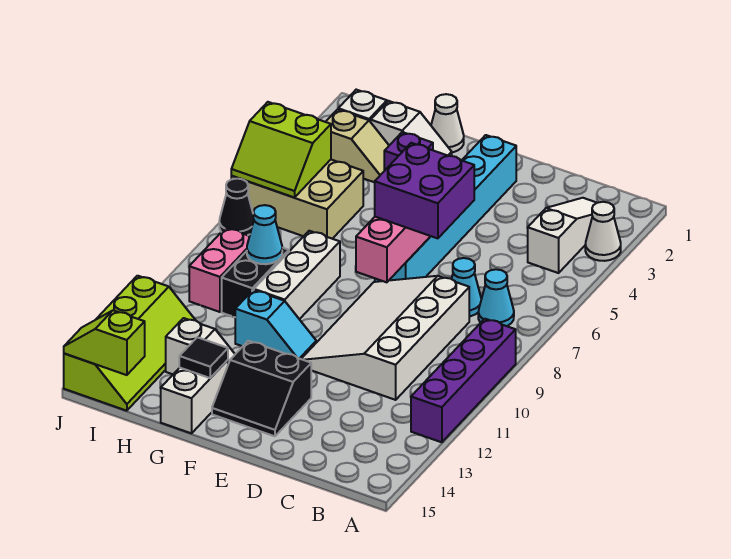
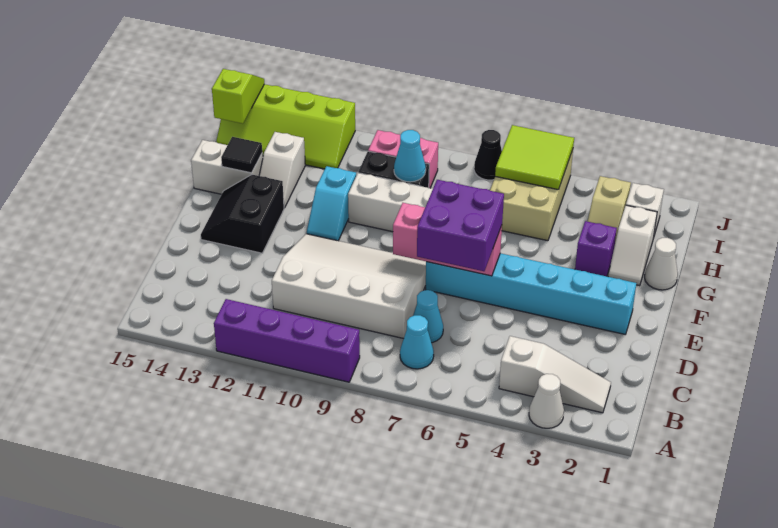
lime 2x2 slope [231,102,331,197] -> lime 2x2 tile [495,125,574,190]

